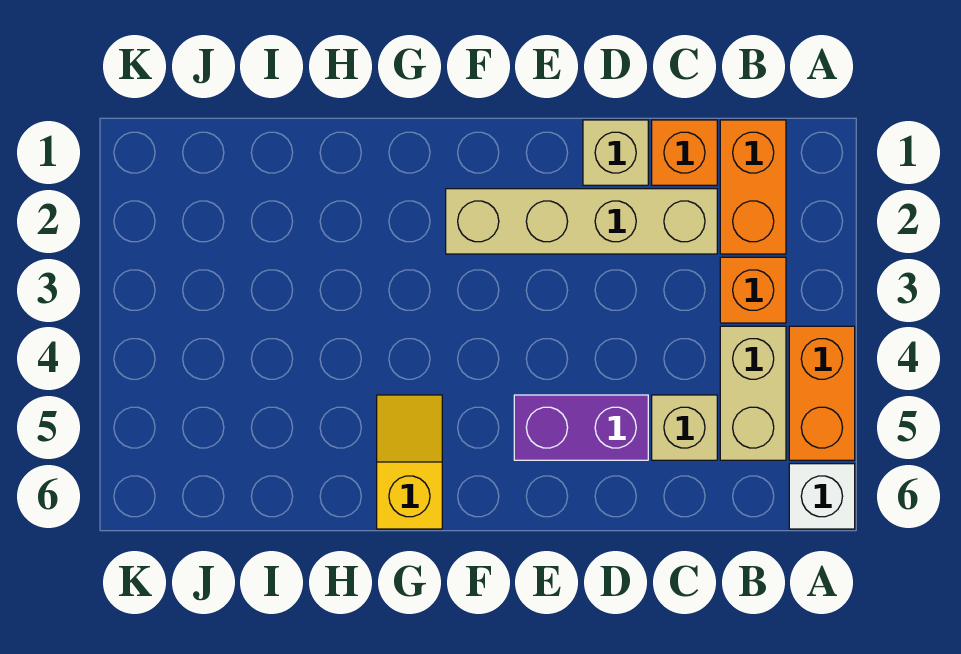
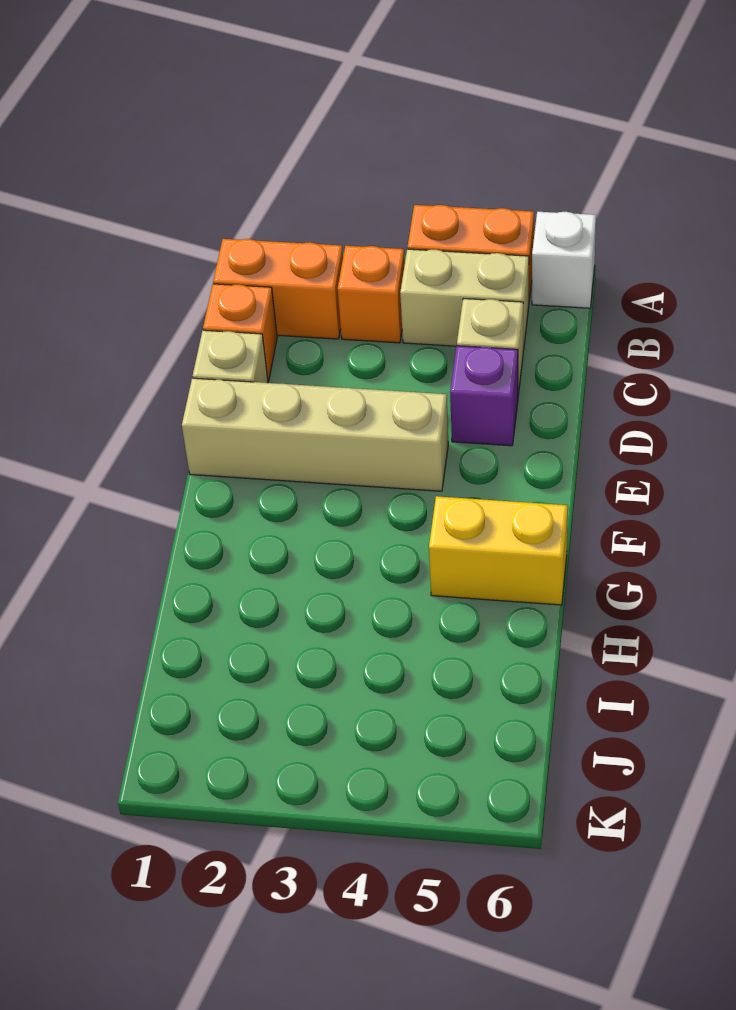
tan 1x4 brick [446,189,717,254] -> tan 1x4 brick turned to [182,378,448,491]
purple 1x2 brick [514,395,648,460] -> purple 1x1 brick [450,346,518,446]
yellow 1x2 slope [377,395,442,529] -> yellow 1x2 brick [429,496,568,605]

